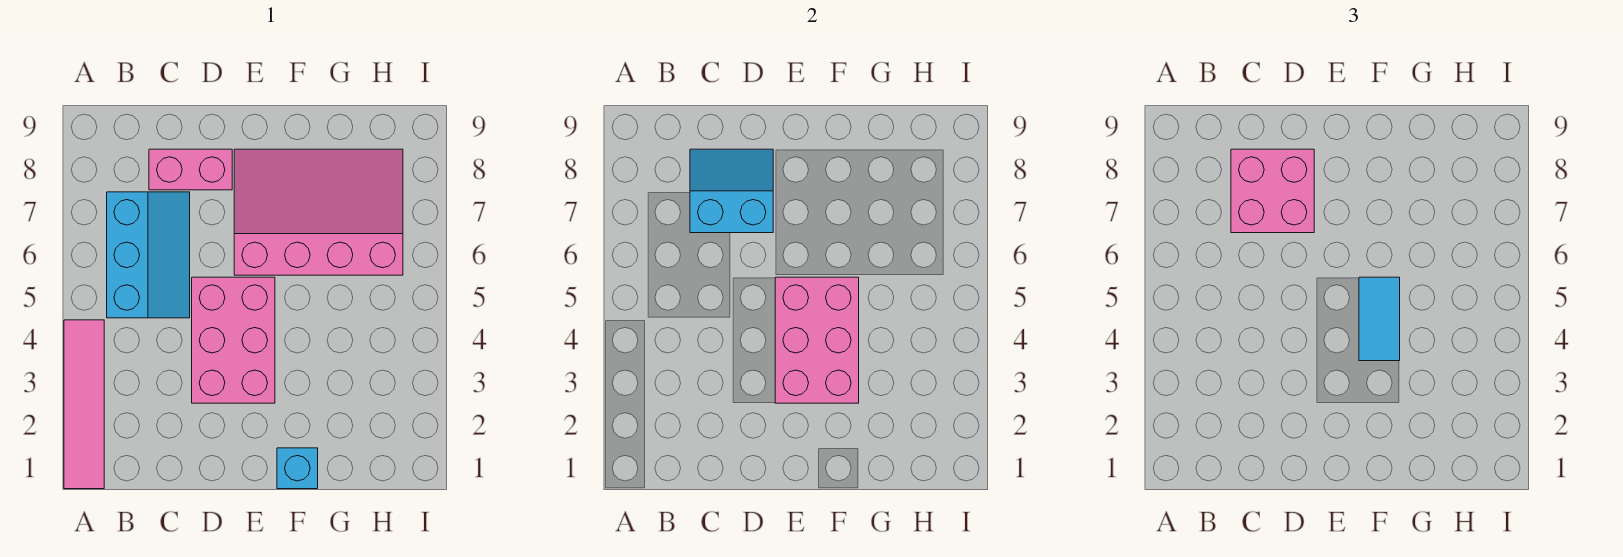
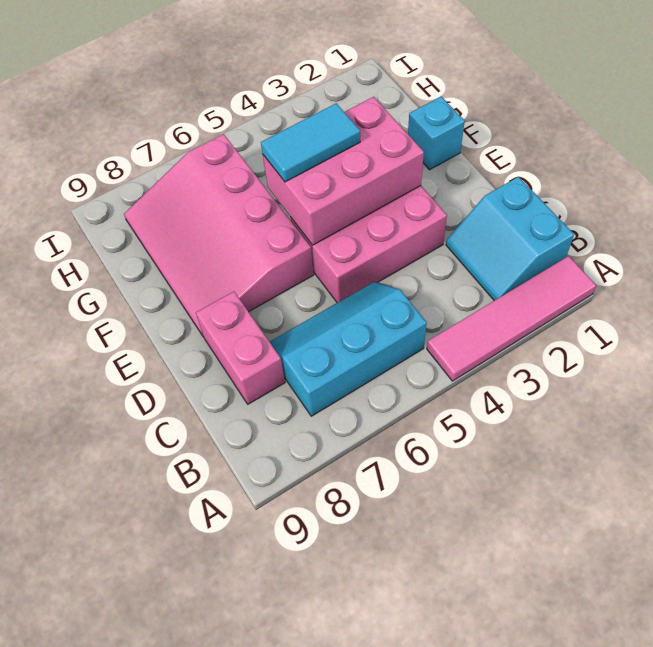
cyan 2x2 slope [690,149,773,233] -> cyan 2x2 slope moved to [446,177,574,301]
pink 2x2 brick [1231,149,1314,233] -> none

